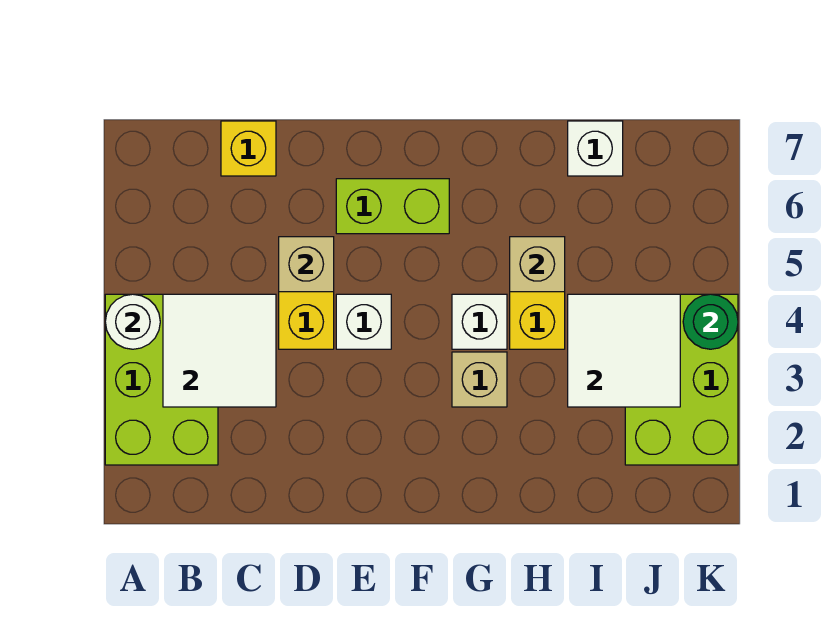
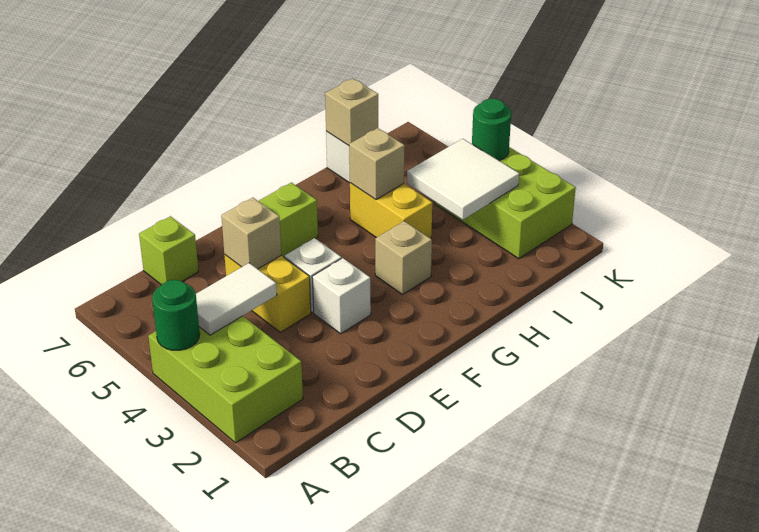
white 1x1 round brick [105,294,160,349] -> green 1x1 round brick [152,280,200,350]
white 2x2 tile [163,294,276,407] -> white 1x2 tile [196,263,277,335]
yellow 1x1 brick [221,121,276,176] -> lime 1x1 brick [139,216,199,285]
white 1x1 brick [452,294,507,349] -> white 1x1 brick moved to [312,258,371,334]
none -> tan 1x1 brick [325,78,378,146]

